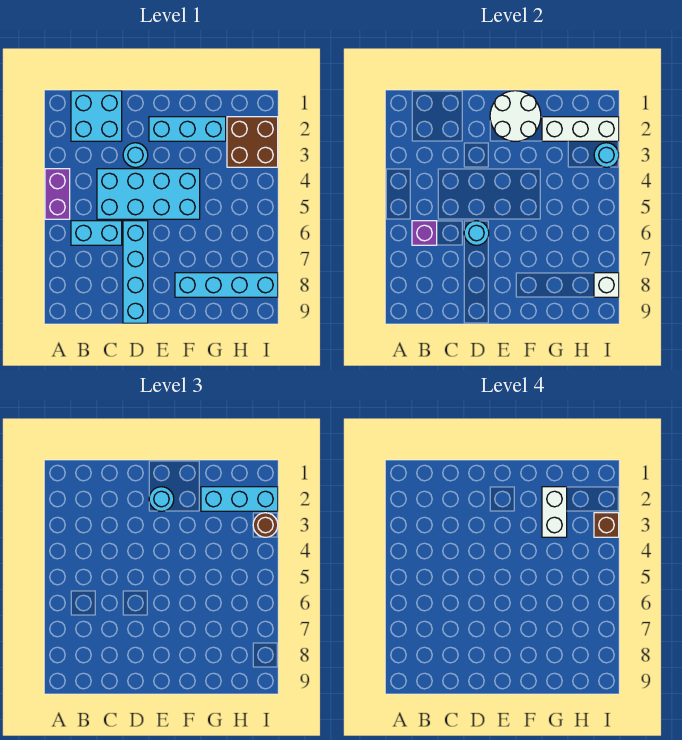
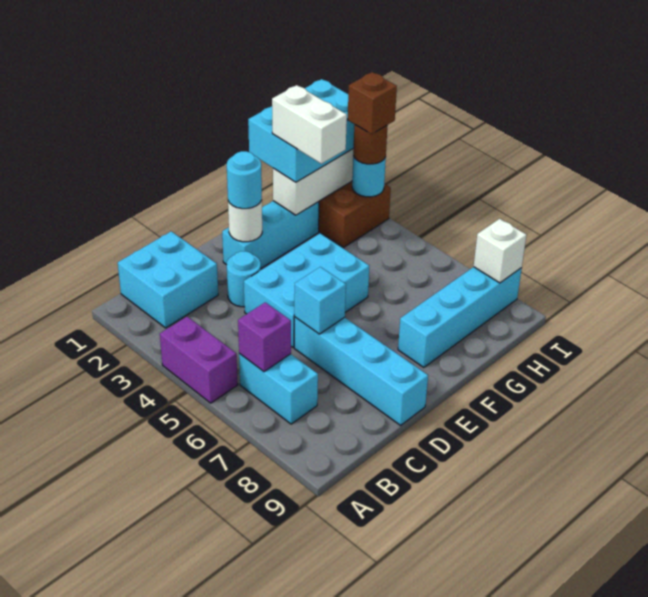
cyan 1x2 brick [71,221,122,245] -> cyan 1x2 brick turned to [239,354,318,424]
cyan 2x4 brick [97,169,200,219] -> cyan 2x3 brick [244,233,369,347]
cyan 1x1 round brick [464,221,489,245] -> cyan 1x1 brick [294,267,346,334]
white 2x2 round brick [490,91,541,141] -> white 1x1 round brick [228,200,262,242]
cyan 1x3 brick [201,487,278,511] -> cyan 2x3 brick [248,79,354,182]

